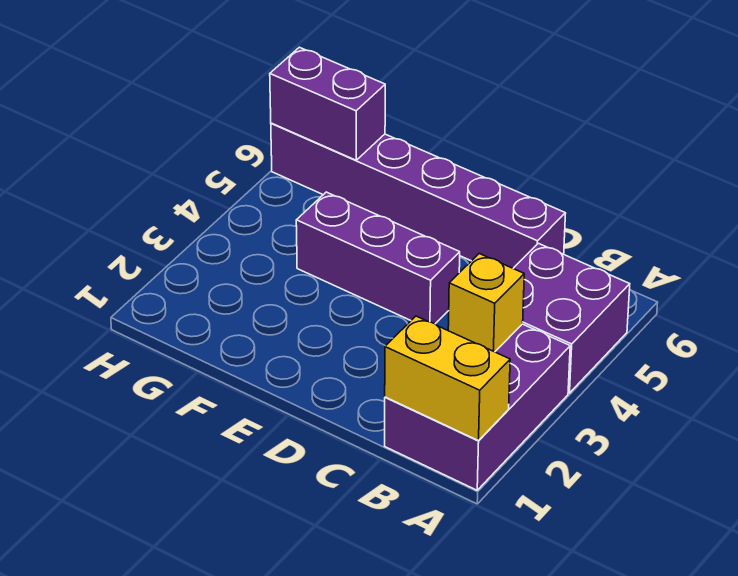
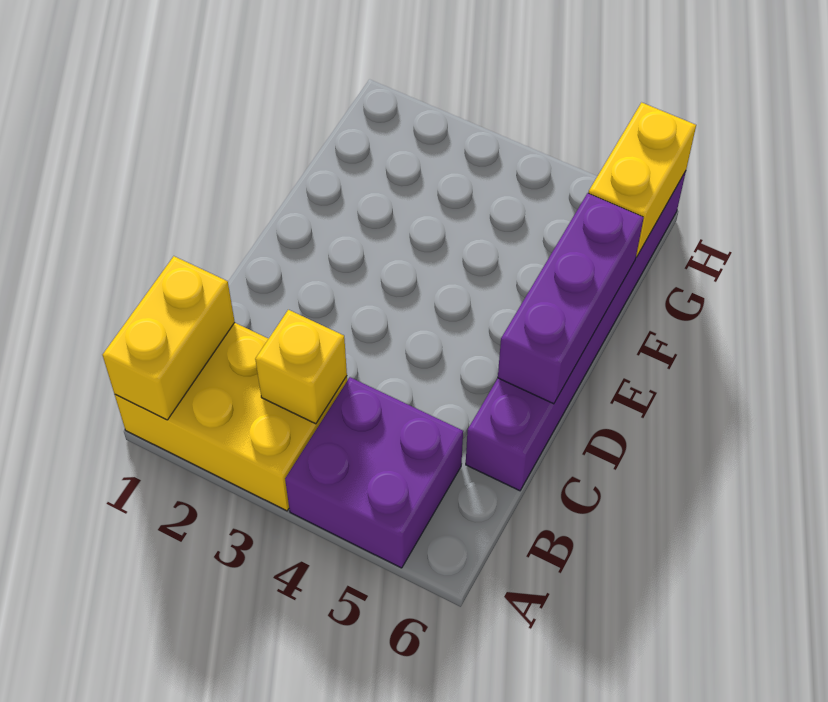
purple 2x3 brick [385,324,570,490] -> yellow 2x3 brick [115,323,347,511]
purple 1x3 brick [296,192,460,324] -> purple 1x3 brick moved to [498,193,644,404]
purple 1x2 brick [270,47,385,160] -> yellow 1x2 brick [589,102,696,257]

